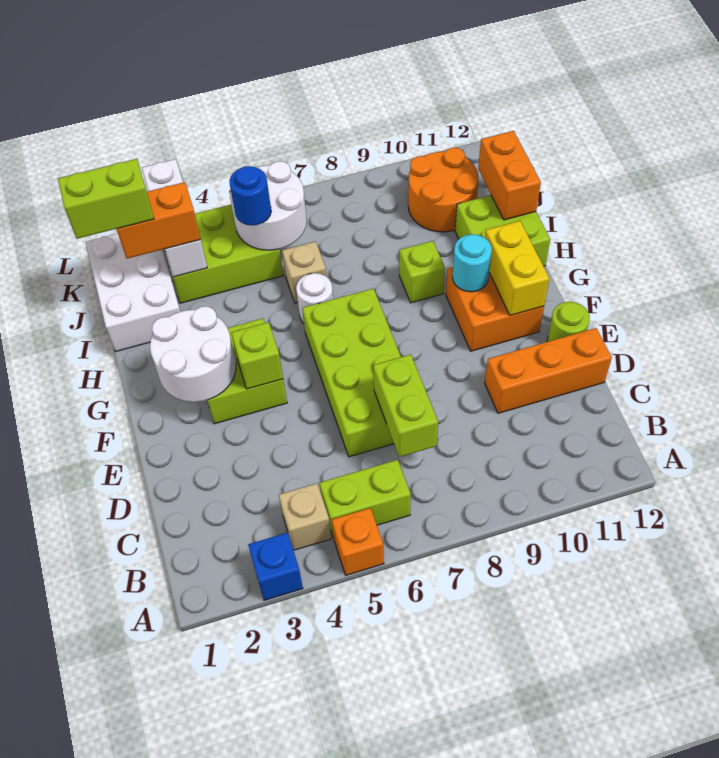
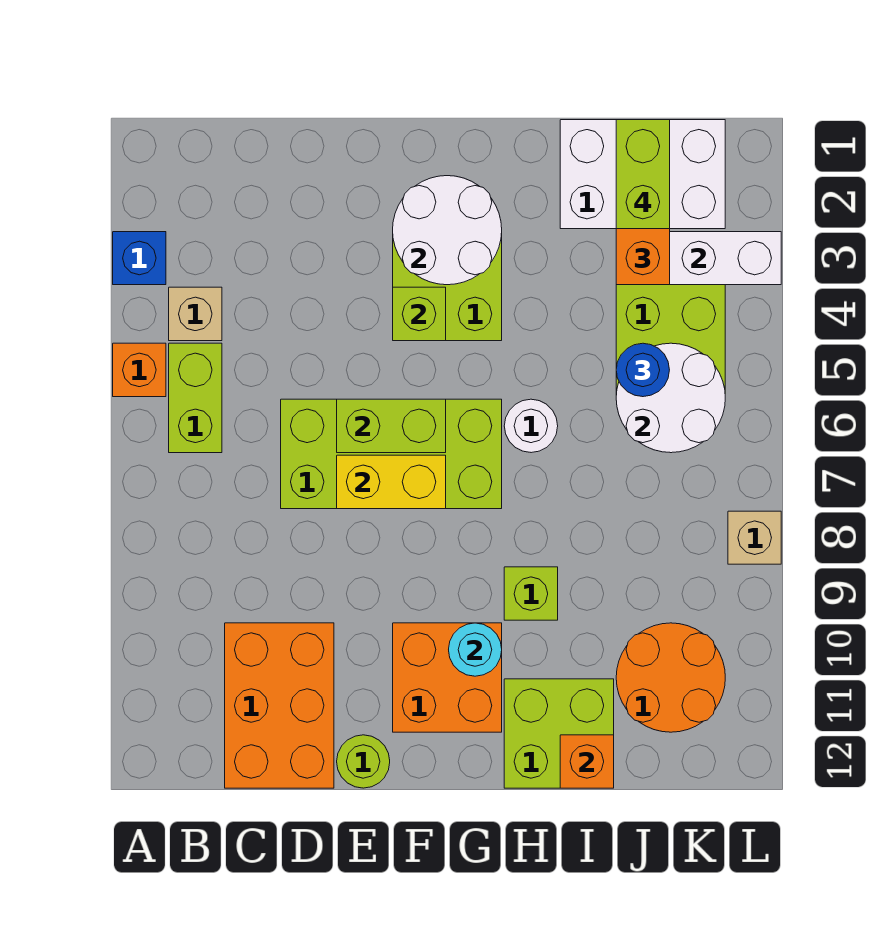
lime 1x2 brick [373,354,438,457] -> lime 1x2 brick moved to [337,399,446,453]
orange 1x3 brick [485,328,612,413] -> orange 2x3 brick [225,623,334,788]
yellow 1x2 brick [485,221,549,315] -> yellow 1x2 brick moved to [337,455,446,509]
tan 1x1 brick [282,241,327,303] -> tan 1x1 brick moved to [728,511,781,564]
orange 1x2 brick [478,131,541,220] -> orange 1x1 brick [560,735,614,788]

